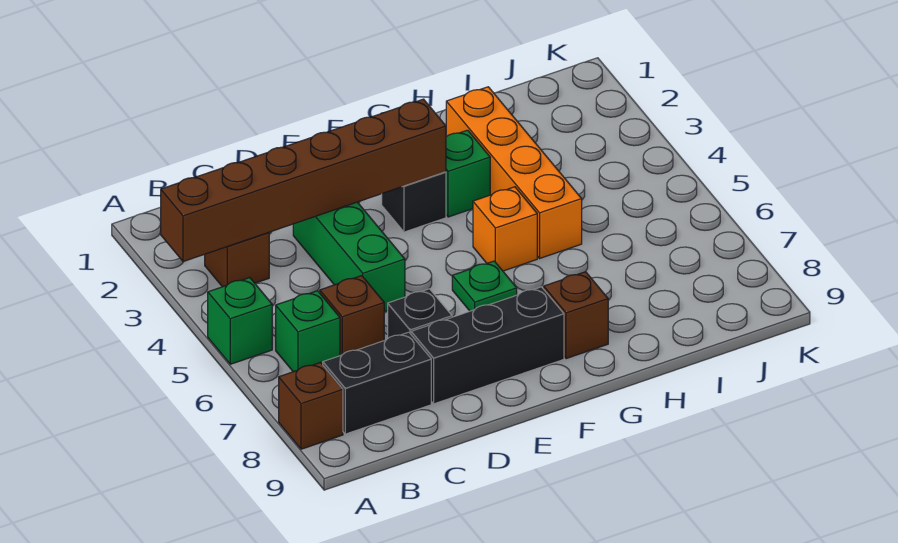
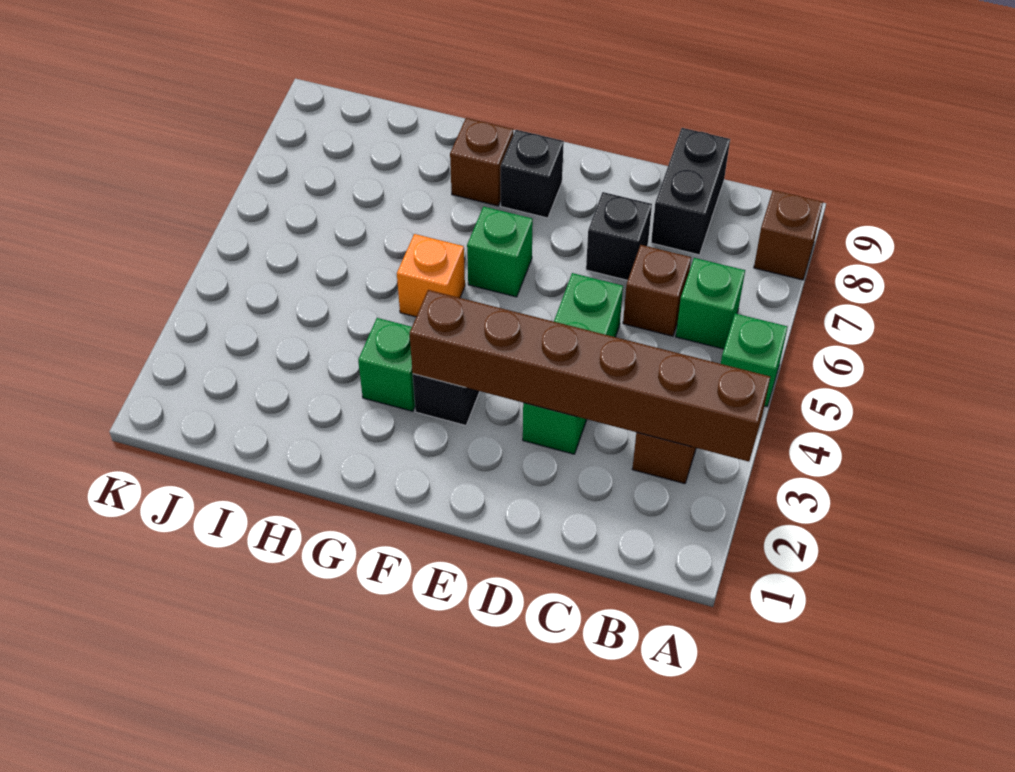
black 1x2 brick [323,332,431,434] -> black 1x2 brick turned to [651,128,730,255]
black 1x3 brick [411,287,564,404] -> black 1x1 brick [501,130,564,218]
green 1x1 plate [452,261,517,311] -> green 1x1 brick [467,207,533,297]
orange 1x4 brick [446,87,582,258] -> none

